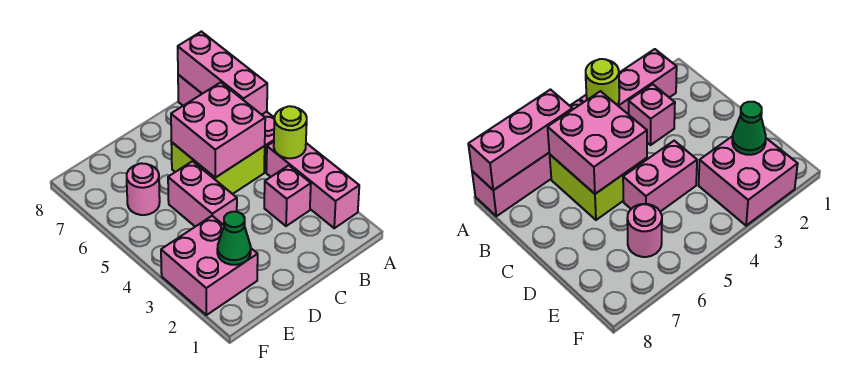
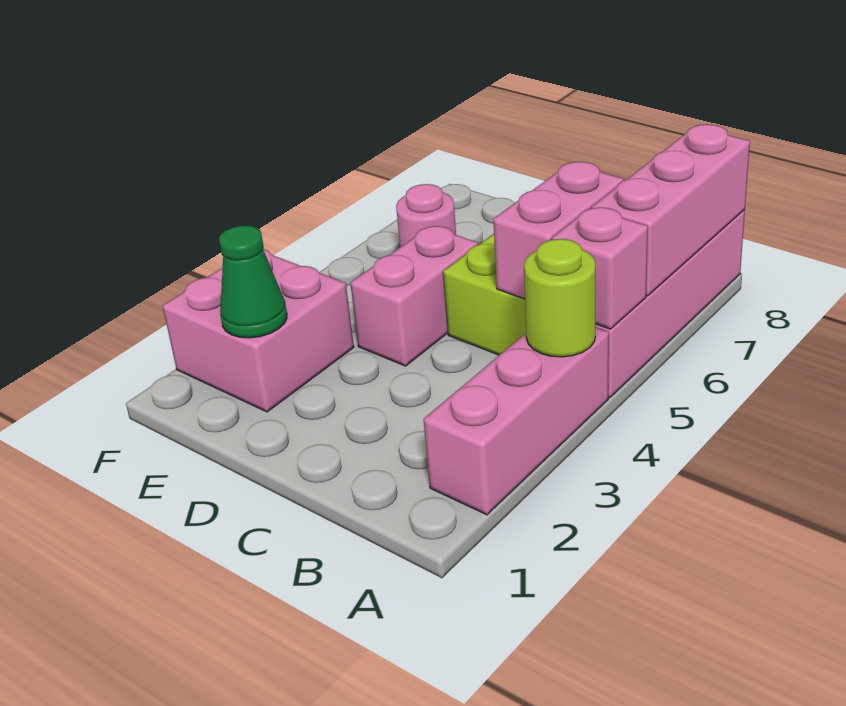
pink 1x1 brick [264,165,311,226] -> pink 1x1 brick moved to [552,207,648,329]
pink 2x2 brick [171,82,265,178] -> pink 1x2 brick [493,162,624,299]

